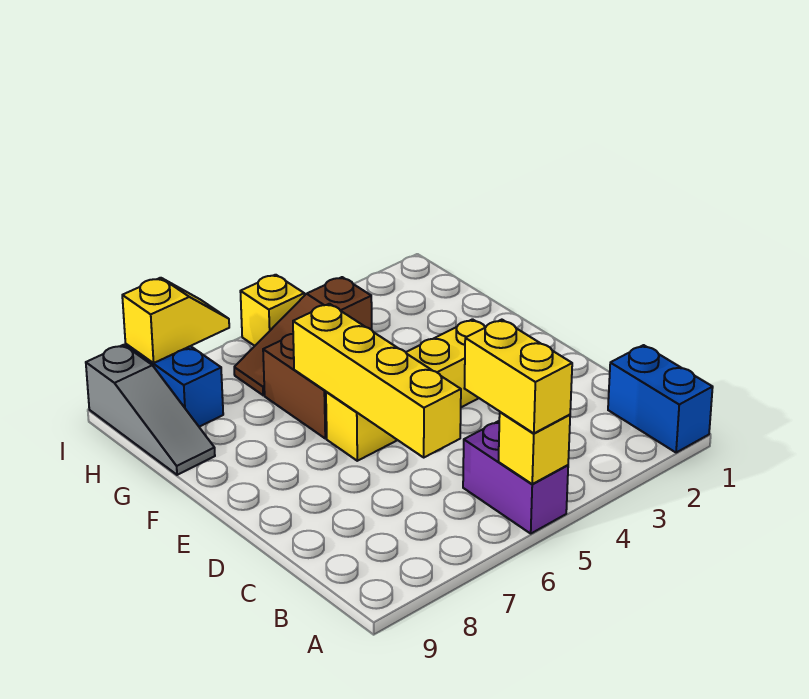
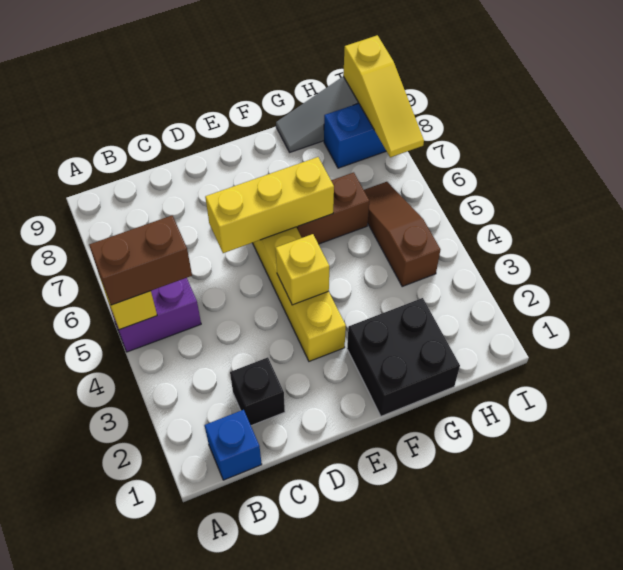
blue 1x2 brick [608,345,713,453] -> blue 1x1 brick [204,410,262,480]
yellow 1x2 brick [464,320,572,433] -> brown 1x2 brick [89,215,192,305]
none -> black 1x1 brick [230,357,285,426]
yellow 1x4 brick [293,304,461,457] -> yellow 1x3 brick [205,157,334,253]
none -> black 2x2 brick [347,298,460,416]
yellow 1x1 brick [240,275,304,346] -> yellow 1x1 brick moved to [276,234,329,305]
yellow 1x2 slope [122,278,229,363] -> yellow 1x3 slope [343,35,424,157]

